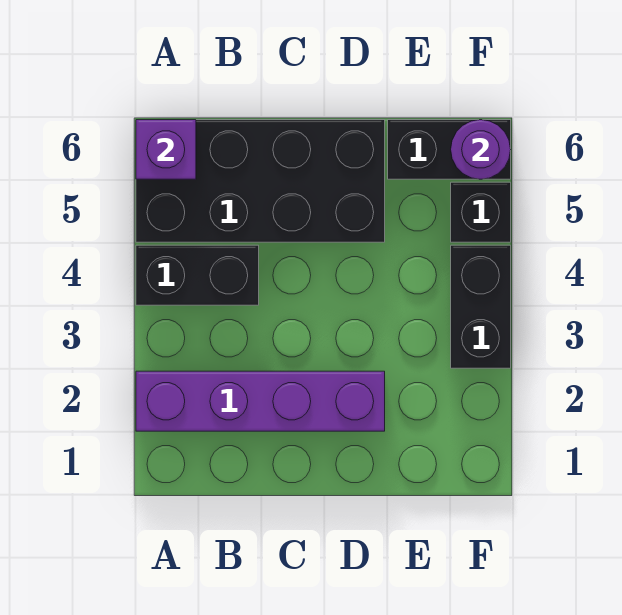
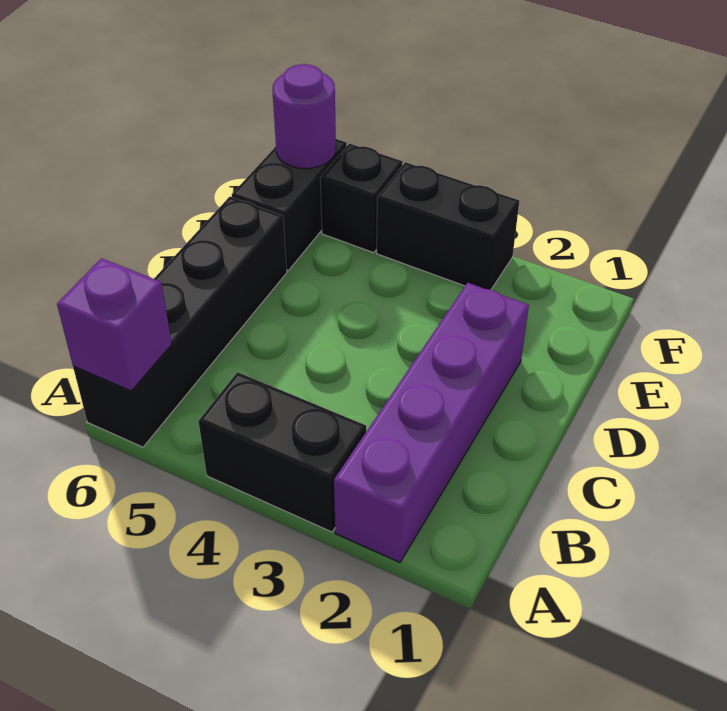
black 1x2 brick [136,245,259,305] -> black 1x2 brick turned to [198,372,366,532]
black 2x4 brick [136,120,385,242] -> black 1x4 brick [73,197,287,447]

